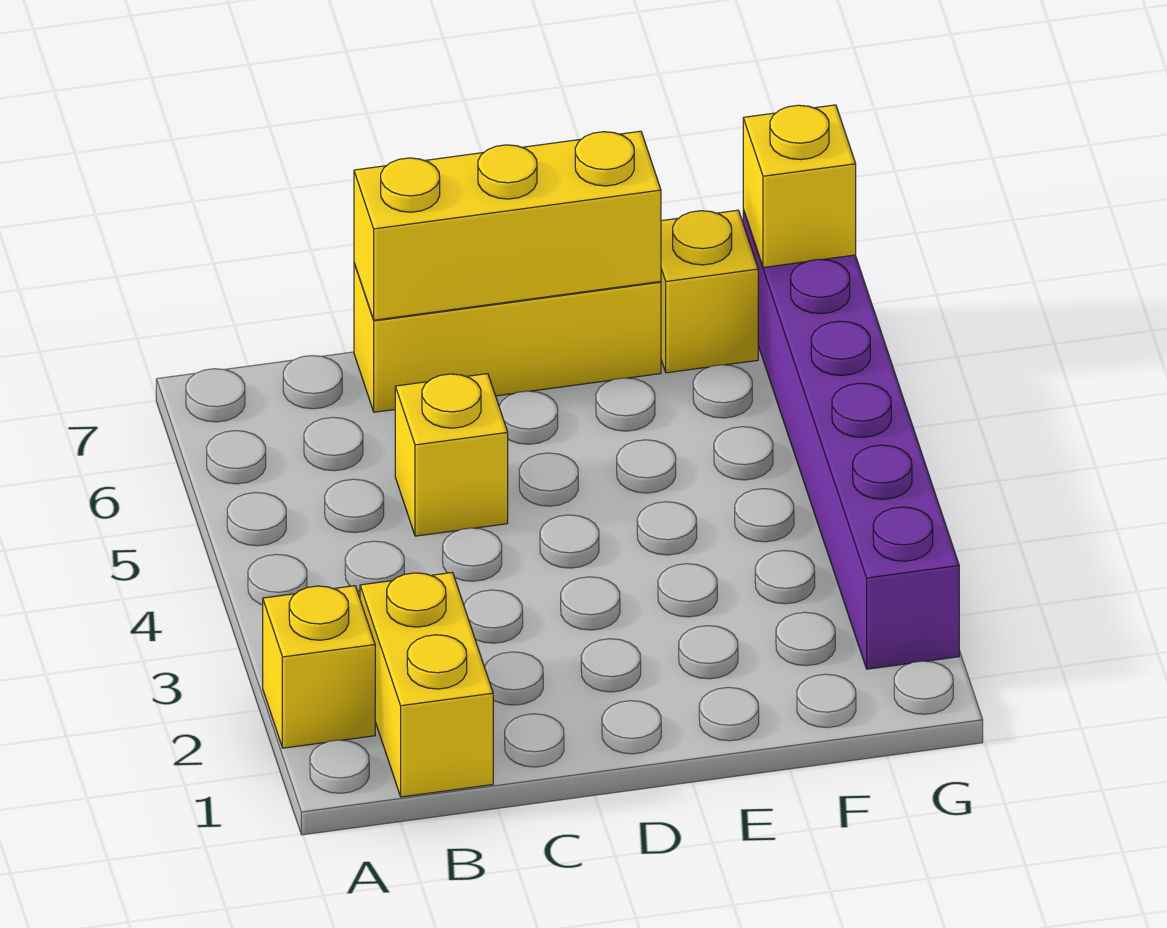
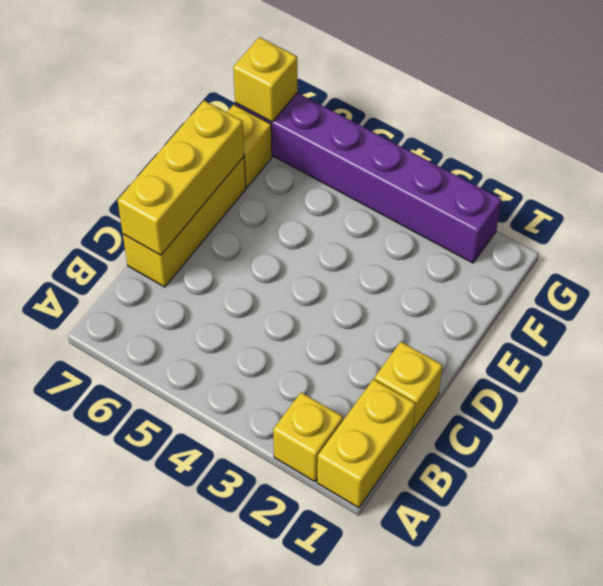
yellow 1x2 brick [360,572,493,797] -> yellow 1x2 brick turned to [317,379,416,508]
yellow 1x1 brick [395,374,508,536] -> yellow 1x1 brick moved to [374,342,443,430]

